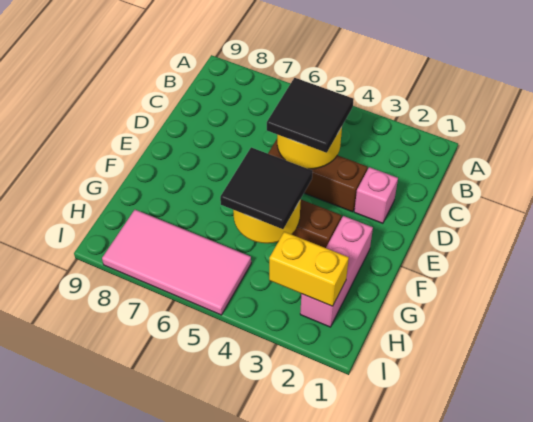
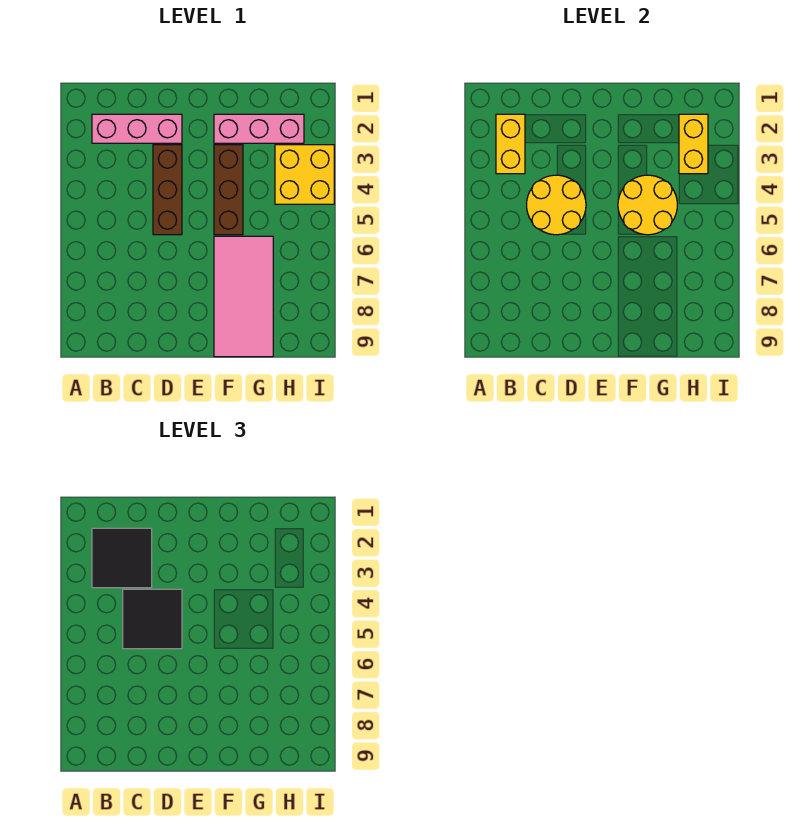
none -> yellow 1x2 brick [496,114,525,174]
pink 1x1 brick [354,167,398,223] -> pink 1x3 brick [92,114,182,143]
black 2x2 tile [220,147,313,229] -> black 2x2 tile moved to [92,528,152,588]
none -> yellow 2x2 brick [275,145,334,204]
pink 2x4 tile [102,210,251,315] -> pink 2x4 tile moved to [214,236,273,357]

